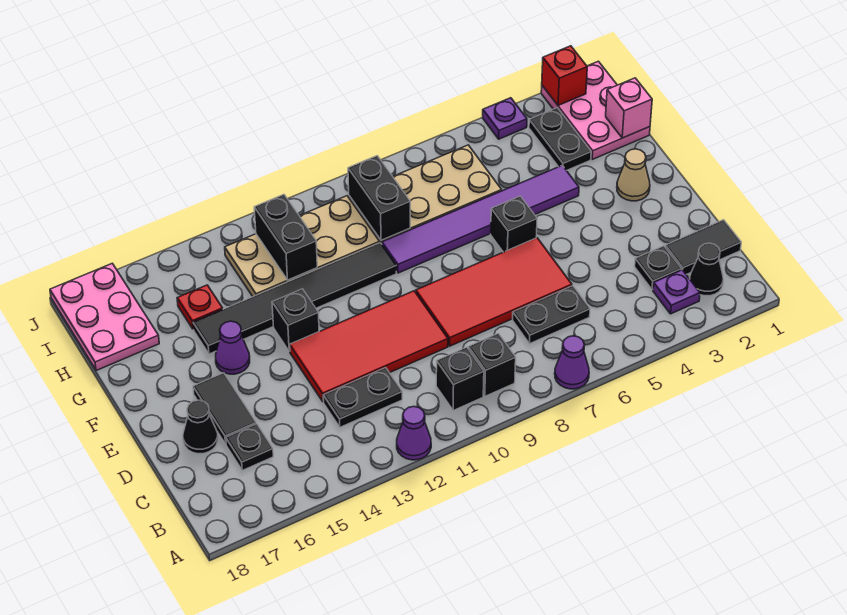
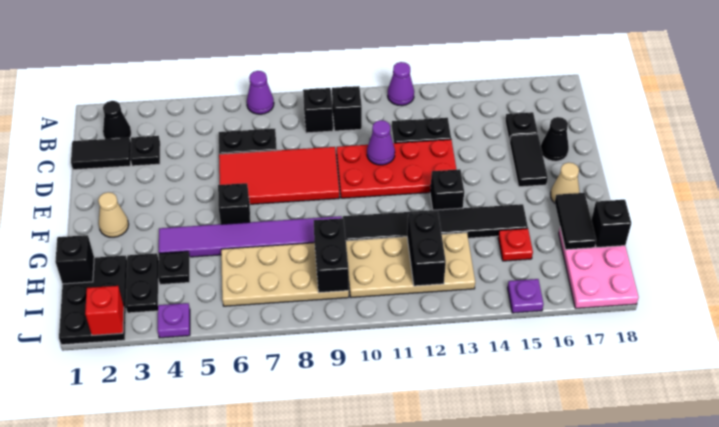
purple 1x1 plate [653,270,700,314] -> purple 1x1 plate moved to [508,279,543,313]
red 2x4 tile [290,291,448,402] -> red 2x4 plate [337,139,457,198]
purple 1x1 cone [216,321,250,374] -> purple 1x1 cone moved to [367,120,395,165]
none -> tan 1x1 cone [551,162,579,203]
none -> black 1x2 tile [555,193,596,250]
pink 2x3 plate [541,61,650,159] -> black 2x3 plate [59,256,127,345]
pink 1x1 brick [606,78,652,138] -> black 1x1 brick [55,235,94,284]
none -> black 1x1 plate [158,251,190,285]
none -> black 1x1 brick [591,200,631,248]

